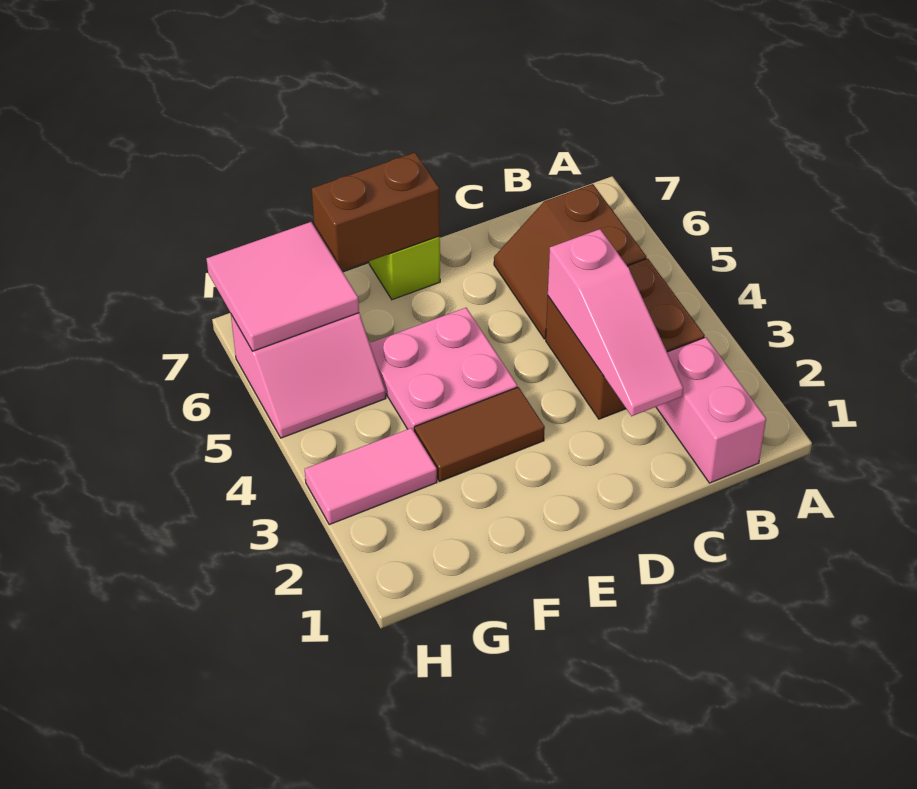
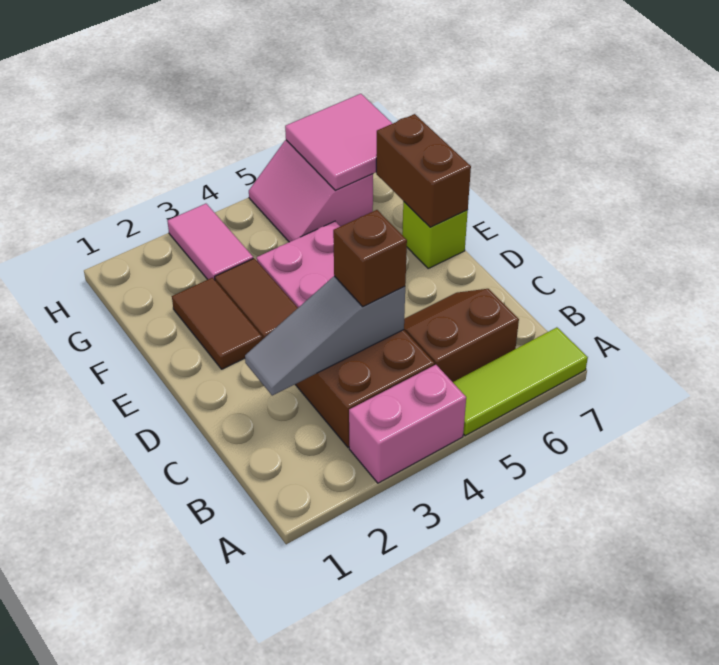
none -> lime 1x3 tile [453,327,588,436]
pink 1x2 brick [656,337,766,483] -> pink 1x2 brick moved to [349,365,466,483]
pink 1x3 slope [548,229,683,416] -> grey 1x3 slope [245,276,405,396]
none -> brown 1x1 brick [333,210,407,306]
none -> brown 1x2 tile [172,278,262,369]

